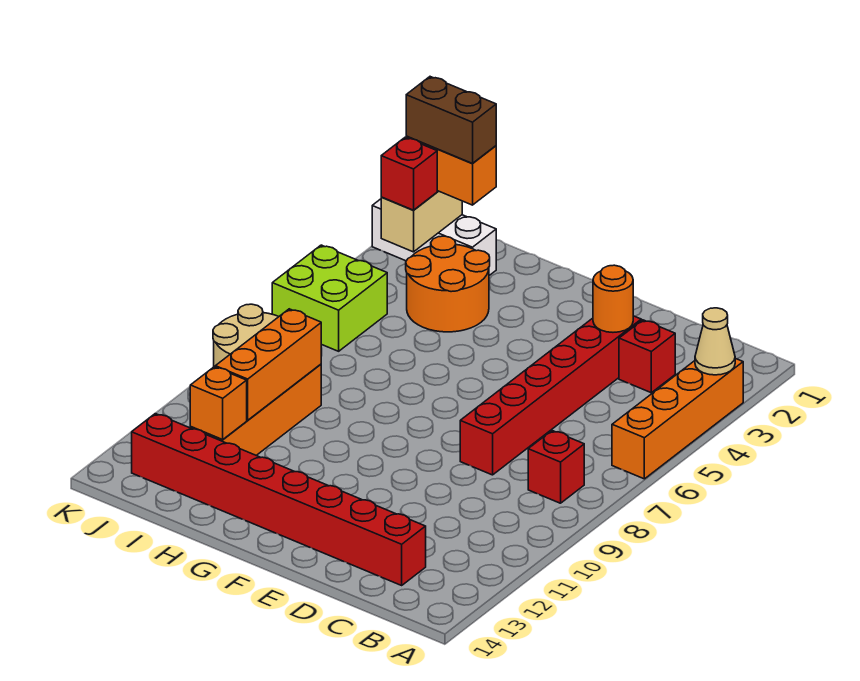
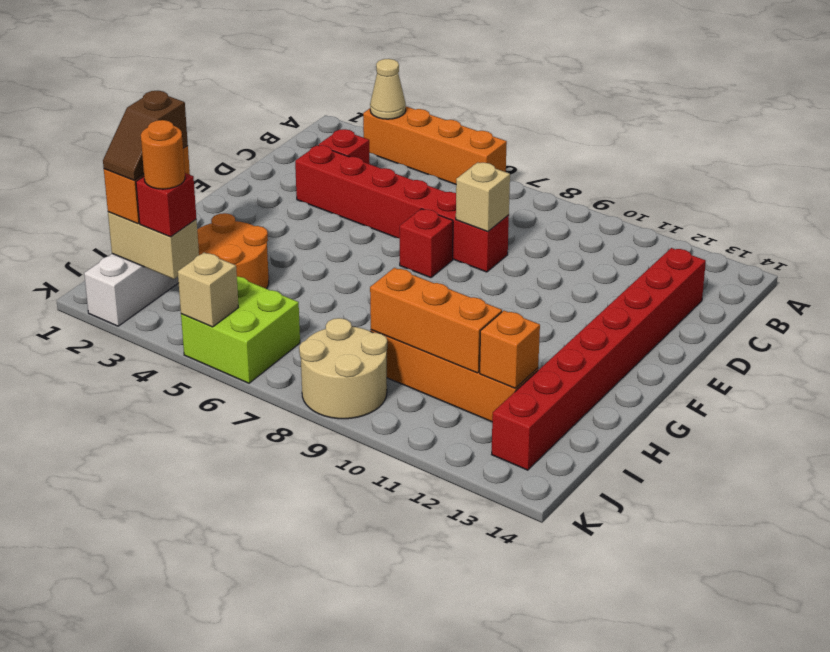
red 1x1 brick [528,431,584,503] -> red 1x1 brick moved to [400,209,453,278]
orange 1x1 round brick [593,265,633,332] -> orange 1x1 round brick moved to [141,120,185,189]
none -> tan 1x1 brick [456,162,510,232]
brown 1x2 brick [406,77,496,163] -> brown 1x2 slope [103,91,188,180]
none -> tan 1x1 brick [178,253,238,327]

